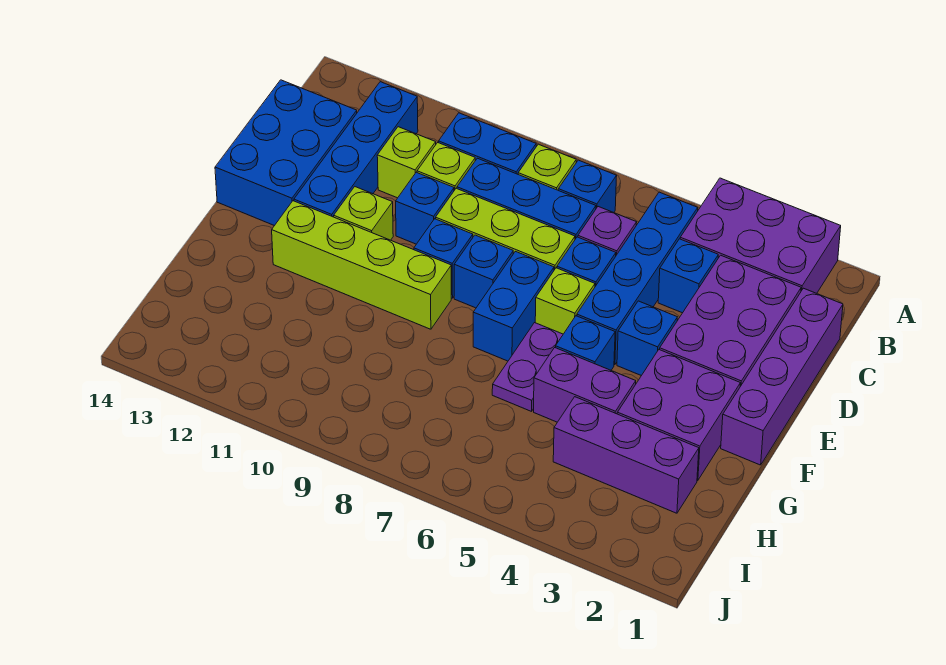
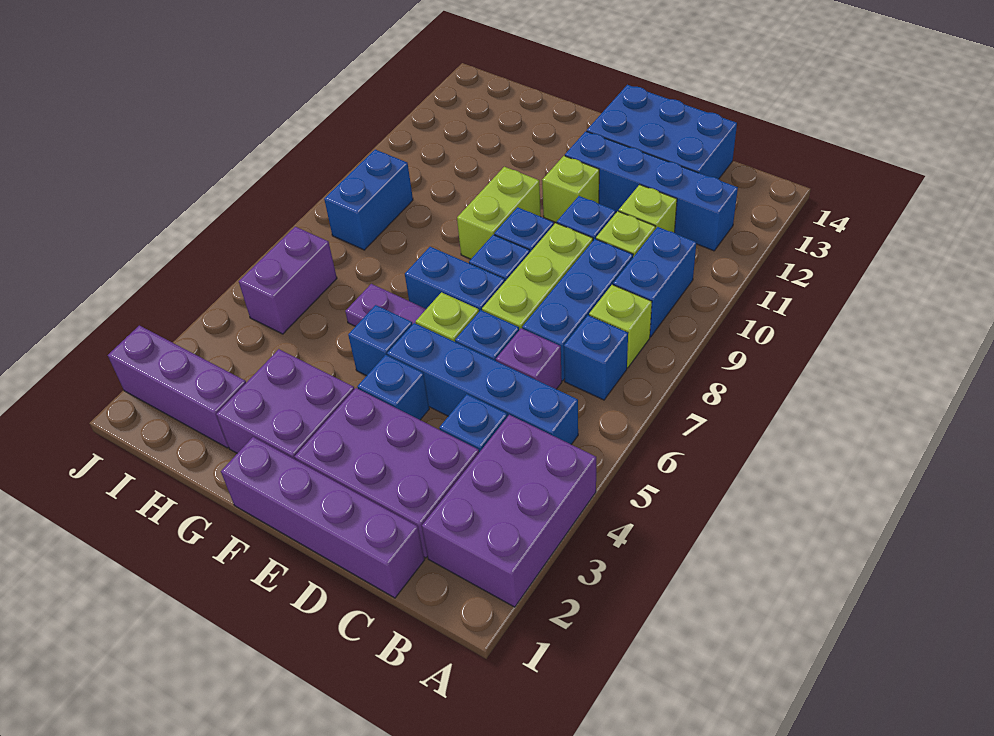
lime 1x4 brick [272,201,451,329] -> lime 1x2 brick [457,167,541,259]
purple 1x2 brick [534,348,636,422] -> purple 1x2 brick moved to [239,227,337,334]
purple 1x3 brick [553,397,699,513] -> purple 1x3 brick turned to [108,326,246,448]
none -> blue 1x2 brick [324,150,413,250]

